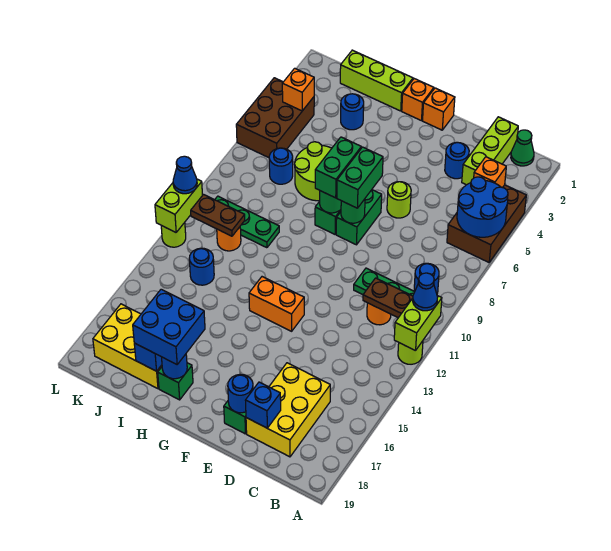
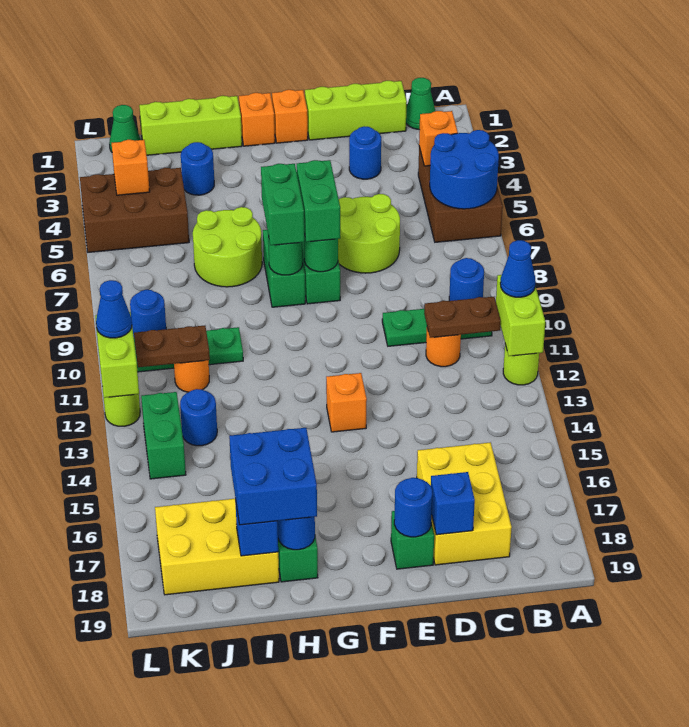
lime 1x3 brick [462,117,518,185] -> lime 1x3 brick turned to [305,81,407,140]
lime 1x1 round brick [387,182,411,218] -> lime 2x2 round brick [338,194,400,273]
orange 1x2 brick [249,277,304,331] -> orange 1x1 brick [326,373,367,432]
blue 1x1 round brick [269,148,293,184] -> blue 1x1 round brick moved to [130,290,166,336]
none -> green 1x1 cone [109,105,141,152]
brown 2x3 brick [236,78,314,158] -> brown 2x3 brick turned to [80,168,189,252]
none -> green 1x2 brick [141,392,186,479]

